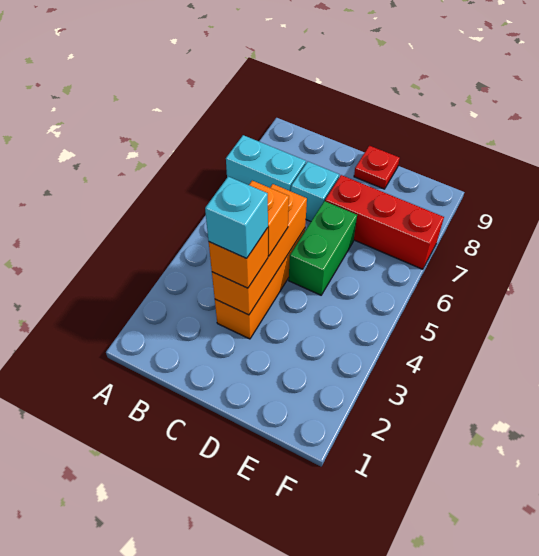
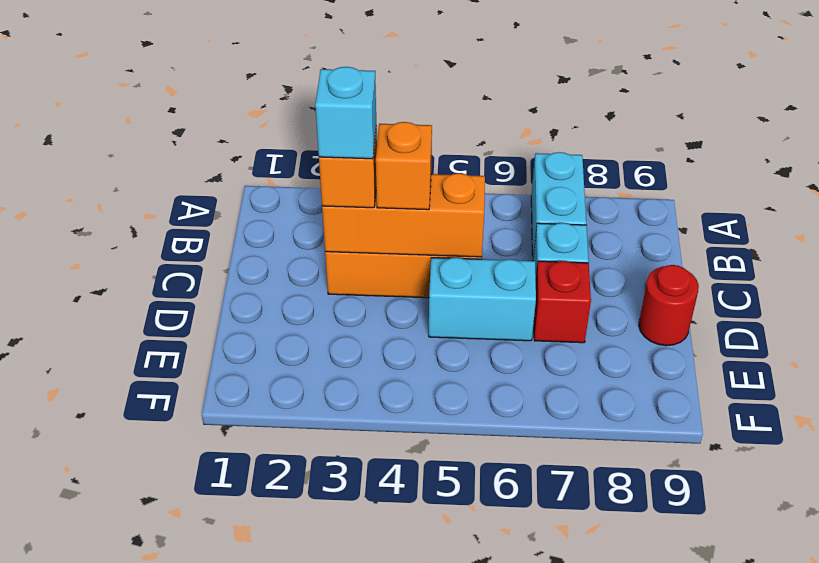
green 1x2 brick [289,201,357,295] -> cyan 1x2 brick [429,257,536,341]
red 1x3 brick [325,175,444,269] -> red 1x1 brick [534,261,591,343]
red 1x1 plate [354,146,400,189] -> red 1x1 round brick [639,265,699,346]

